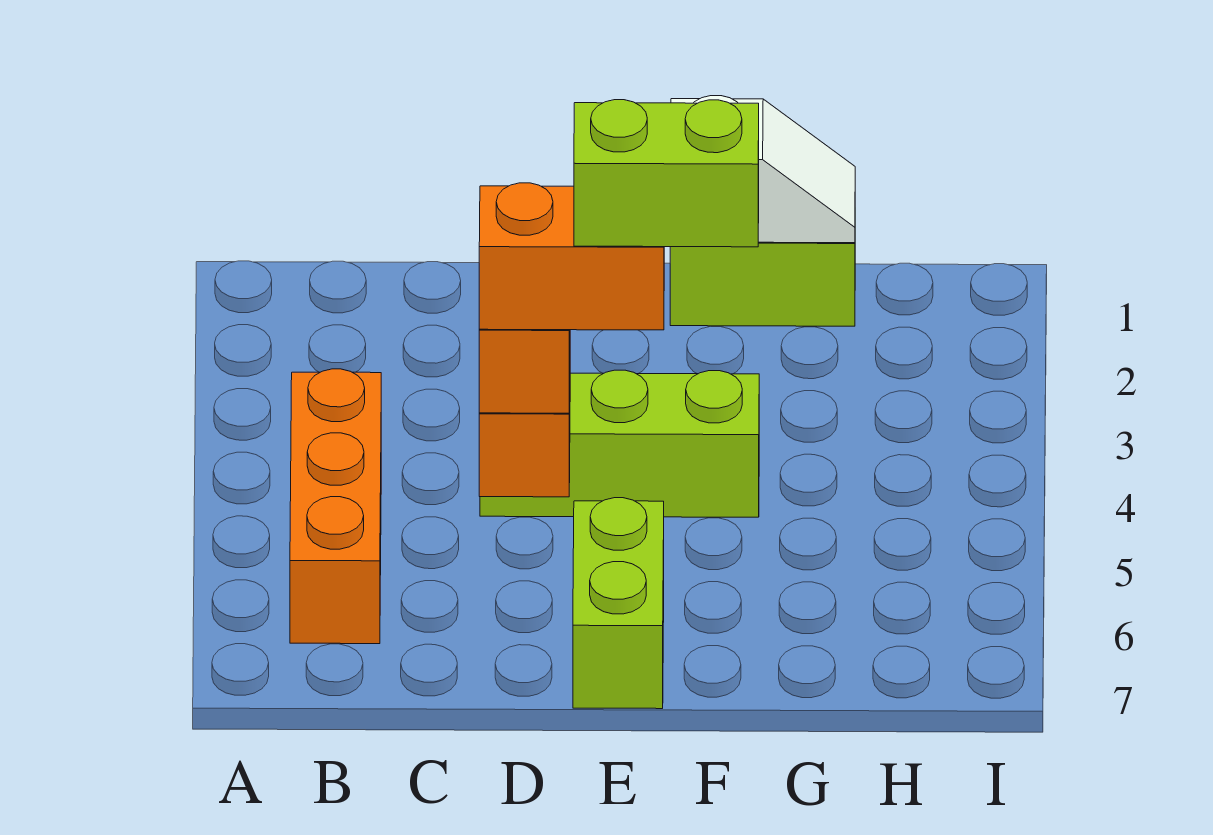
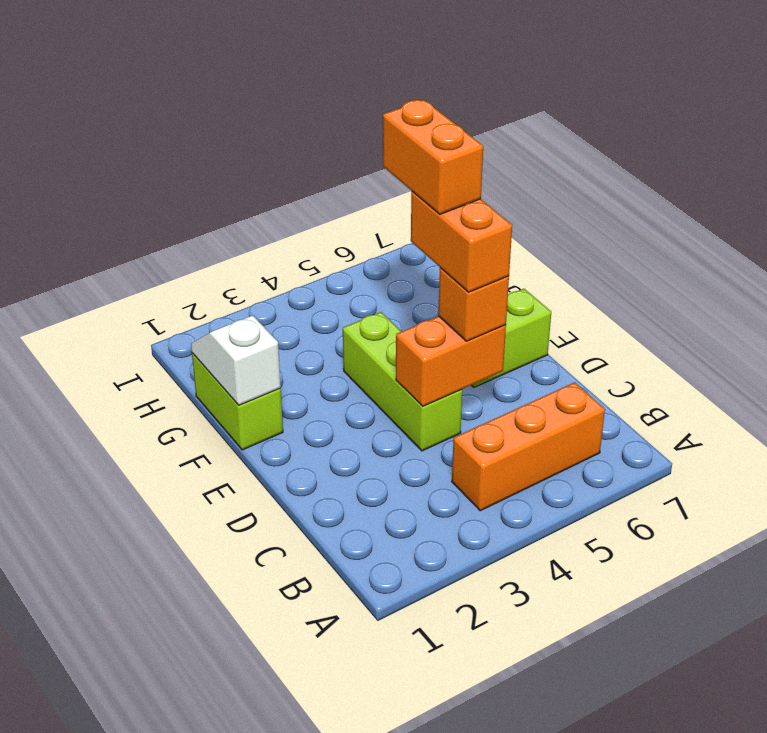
lime 1x2 brick [574,100,759,247] -> orange 1x2 brick [383,100,483,214]

